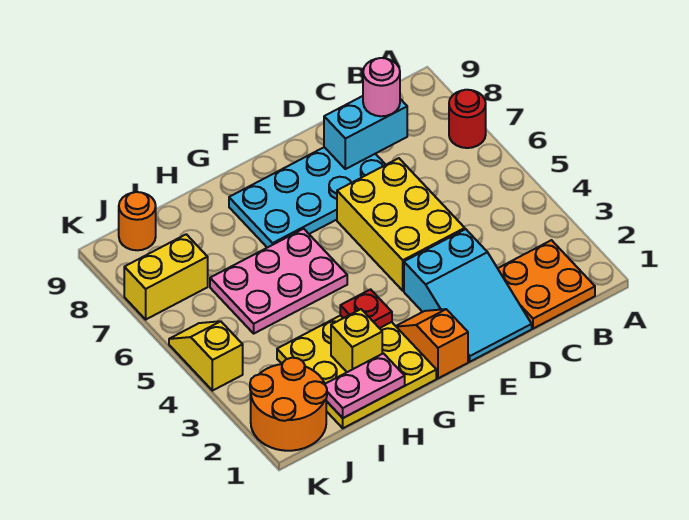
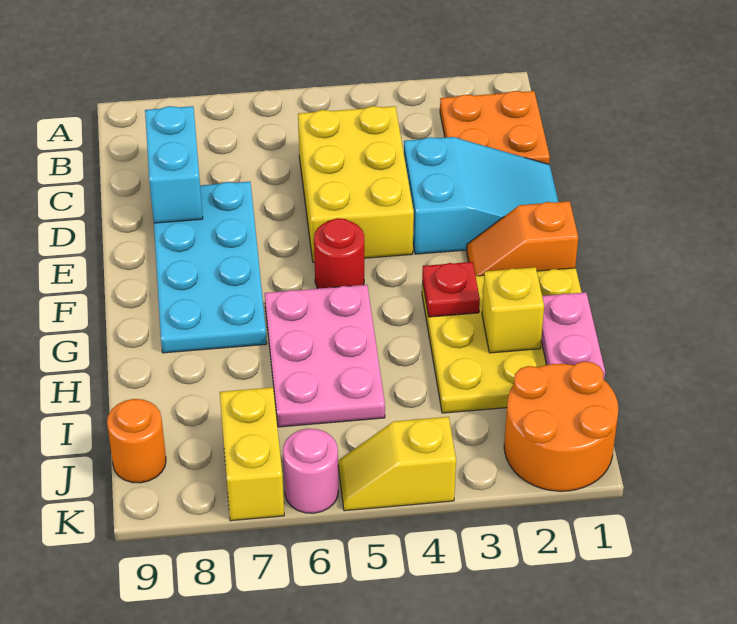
red 1x1 round brick [449,90,486,148] -> red 1x1 round brick moved to [314,218,364,289]
pink 1x1 round brick [363,58,400,116] -> pink 1x1 round brick moved to [283,429,338,513]
yellow 2x3 brick [337,158,465,291] -> yellow 2x3 brick turned to [298,106,414,262]

